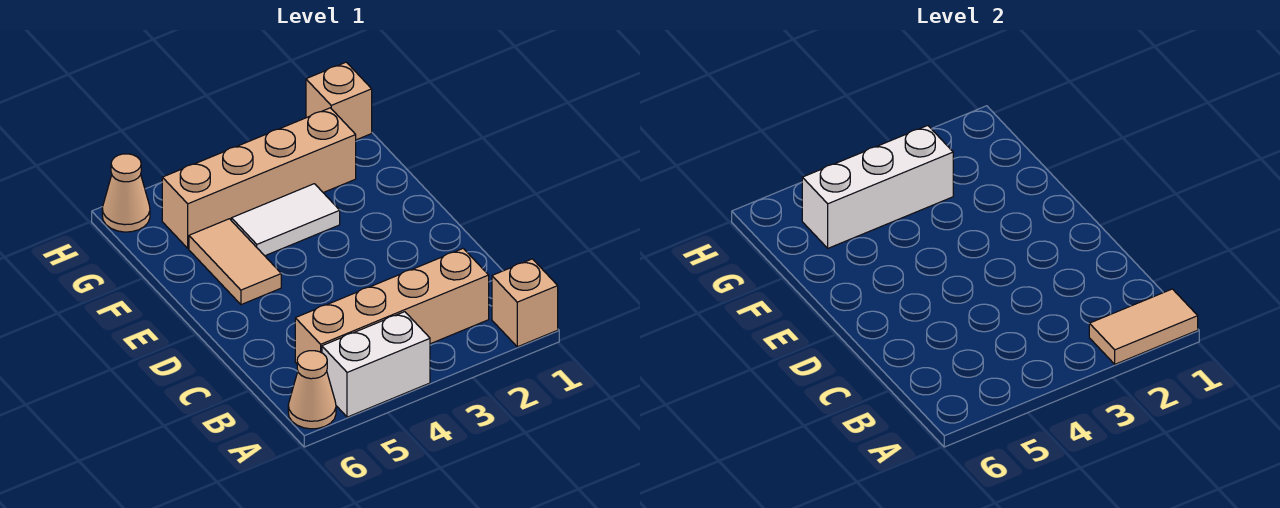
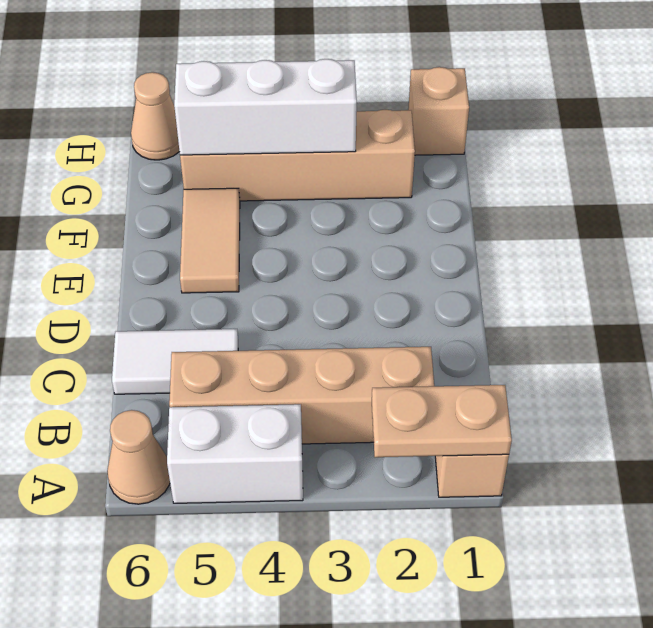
tan 1x2 tile [1089,289,1198,364] -> tan 1x2 plate [372,385,512,457]
white 1x2 tile [231,184,340,256] -> white 1x2 tile moved to [112,329,238,394]

